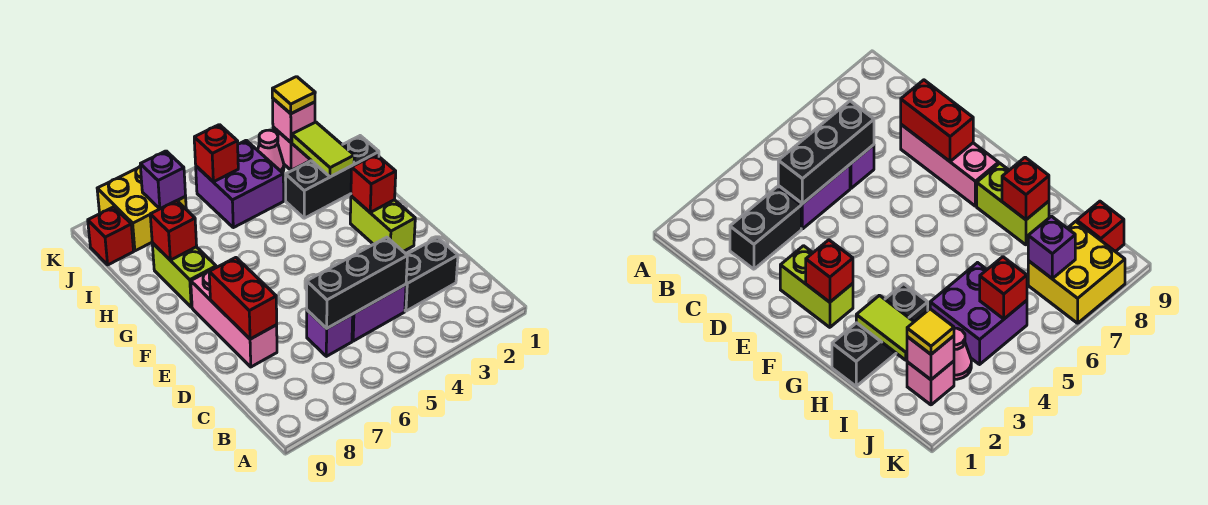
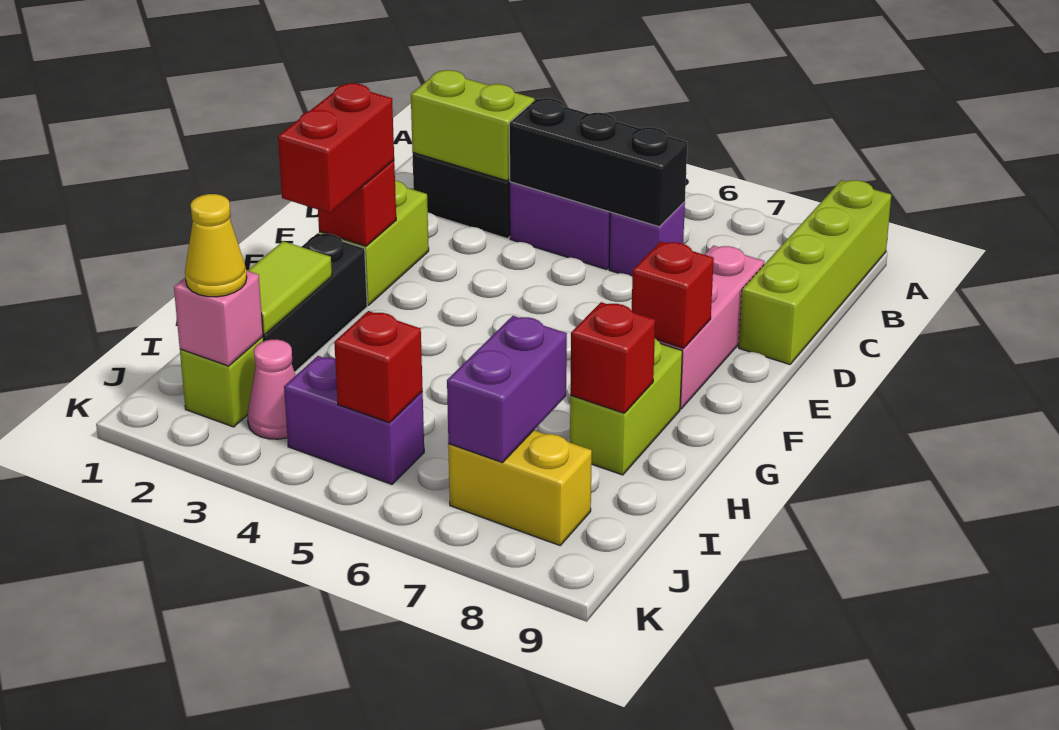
none -> lime 1x4 brick [739,180,891,364]
none -> lime 1x2 brick [411,70,534,181]
red 1x2 brick [209,258,277,339] -> red 1x2 brick moved to [278,83,394,213]
black 1x3 brick [286,136,379,218] -> black 1x3 brick turned to [263,233,367,372]
purple 2x2 brick [196,140,284,228] -> purple 1x2 brick [284,356,424,484]
pink 1x1 brick [273,127,311,170] -> lime 1x1 brick [180,337,264,427]
yellow 1x1 tile [272,77,315,114] -> yellow 1x1 cone [185,194,247,297]
yellow 2x2 brick [97,167,186,251] -> yellow 1x2 brick [448,430,592,545]
purple 1x1 brick [140,151,186,209] -> purple 1x2 brick [447,316,567,463]
red 1x1 brick [88,207,134,265] -> red 1x1 brick moved to [632,241,714,348]

